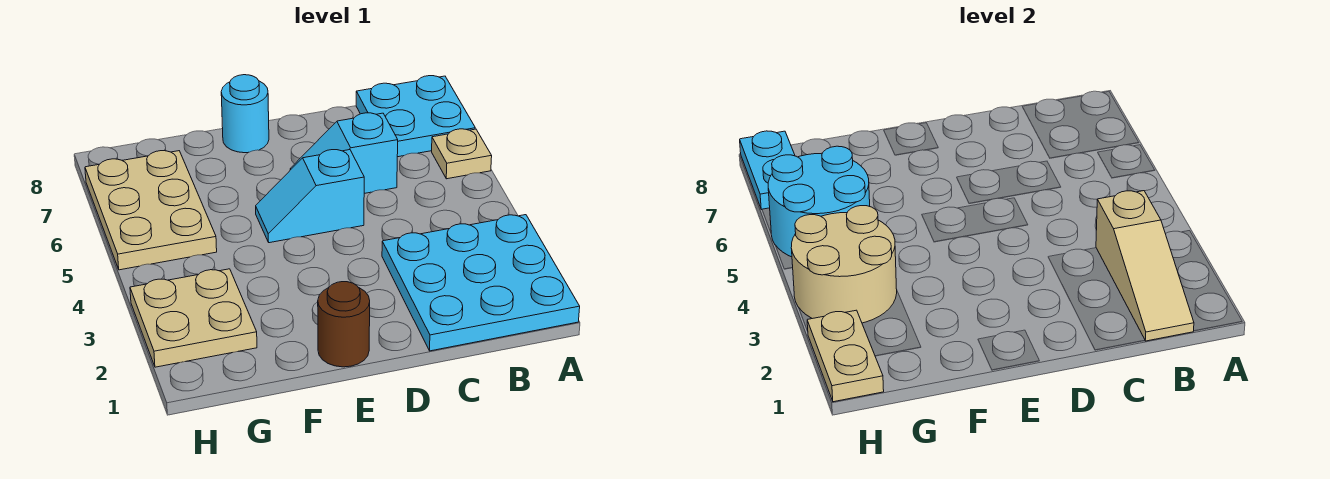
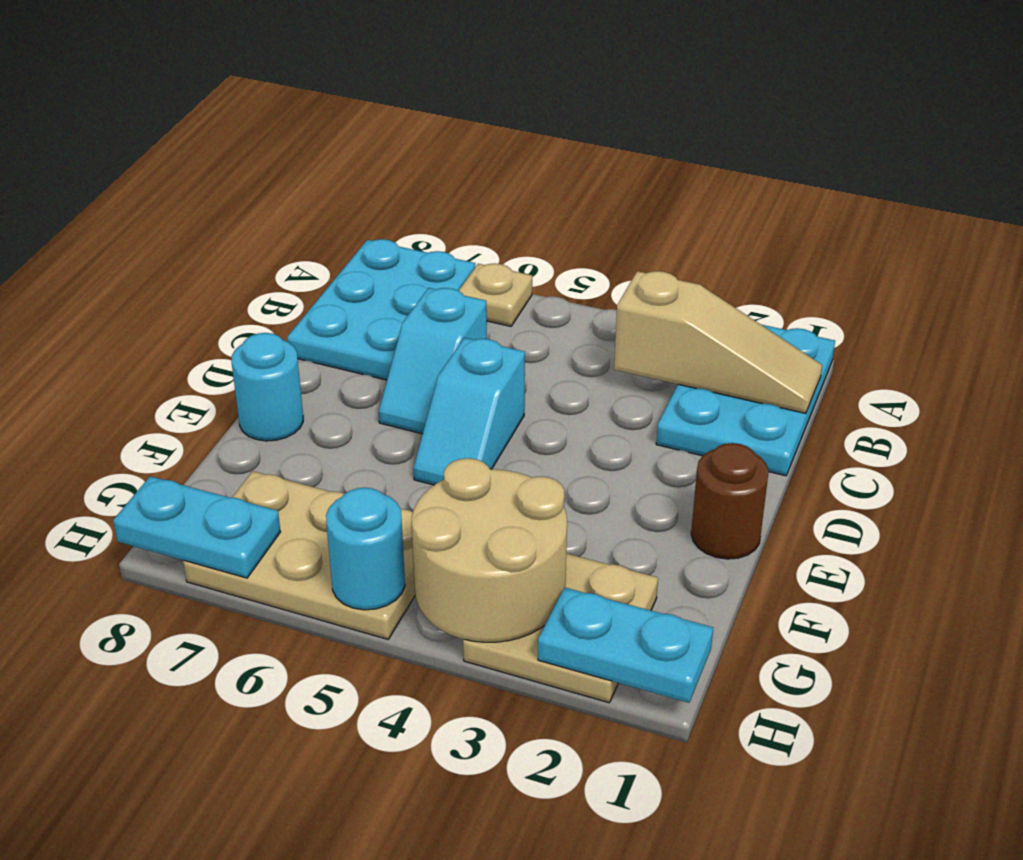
cyan 3x3 plate [382,215,580,351] -> cyan 2x3 plate [656,325,835,476]
cyan 2x2 plate [356,76,475,157] -> cyan 2x3 plate [287,239,475,380]
cyan 2x2 round brick [768,146,870,257] -> cyan 1x1 round brick [326,488,405,610]
tan 1x2 plate [807,310,884,402] -> cyan 1x2 plate [538,588,713,703]

